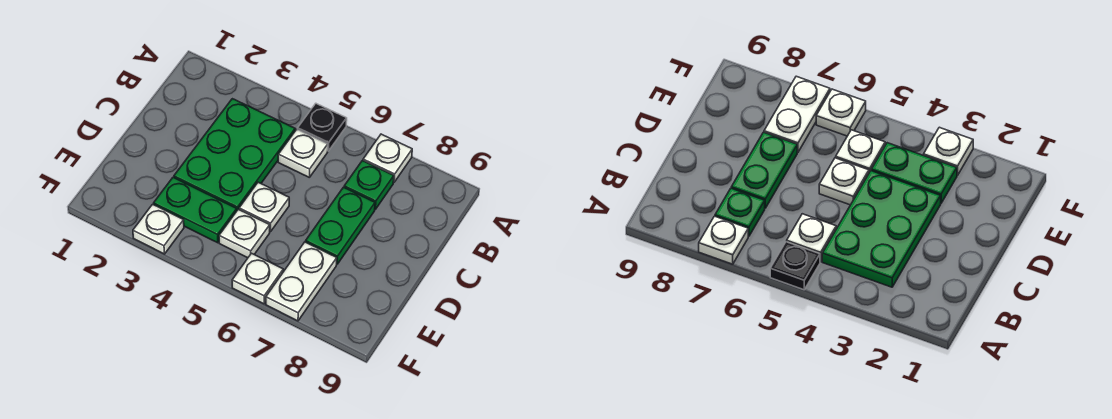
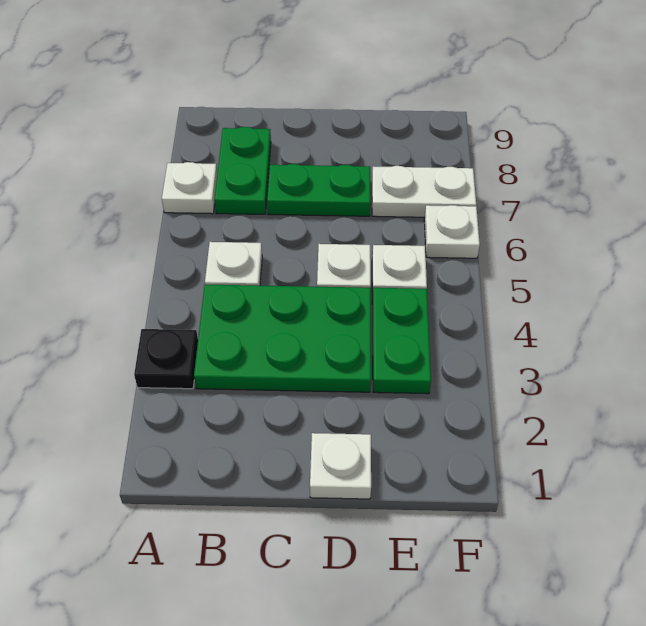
black 1x1 plate [298,104,347,151] -> black 1x1 plate moved to [134,329,198,389]
green 1x1 plate [344,161,394,209] -> green 1x2 plate [214,127,271,214]
white 1x1 plate [133,204,184,254] -> white 1x1 plate moved to [310,433,371,499]

